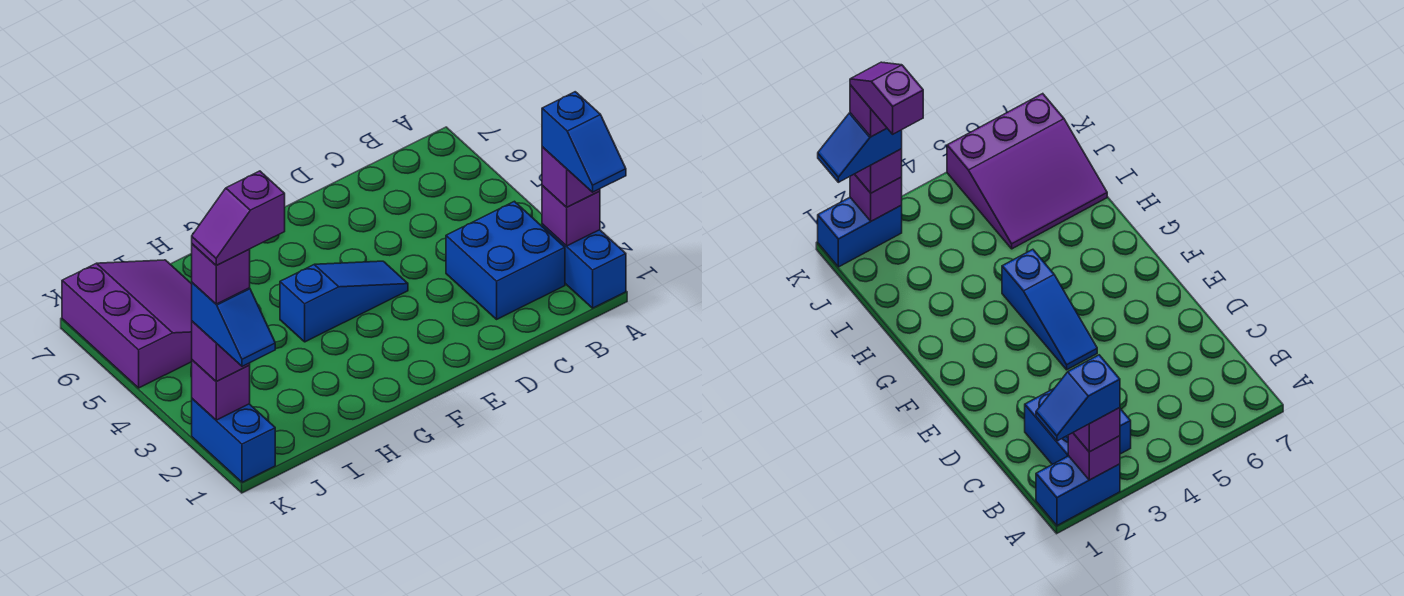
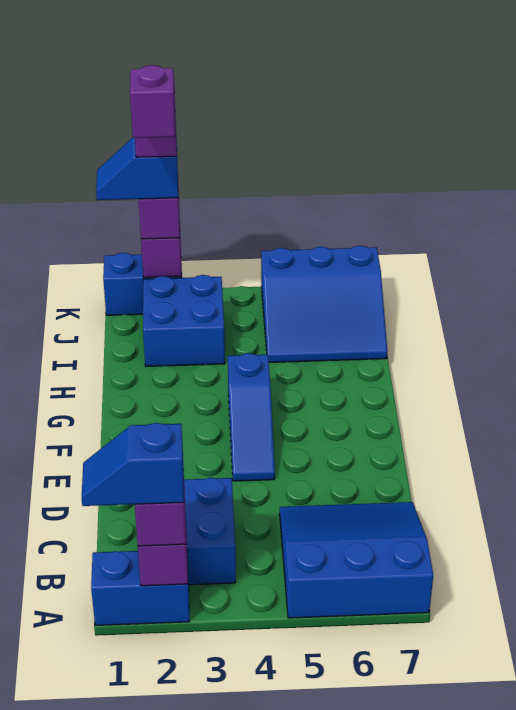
none -> blue 3x3 slope [280,502,433,618]
none -> blue 2x2 brick [143,275,225,366]
purple 3x3 slope [62,260,192,388] -> blue 3x3 slope [261,246,387,362]

